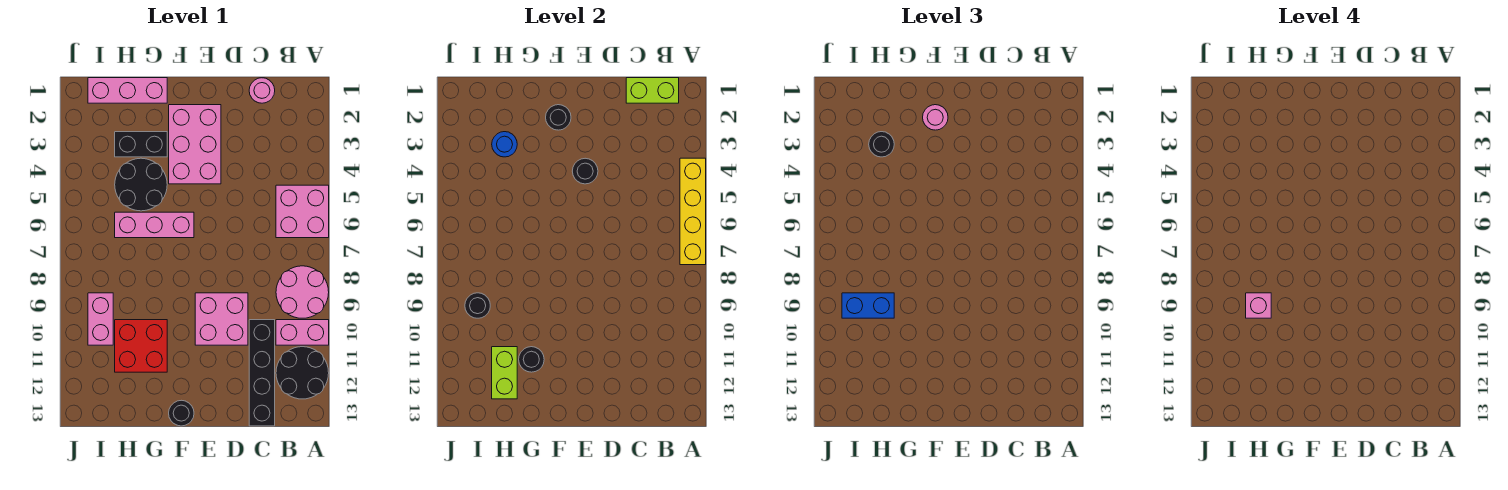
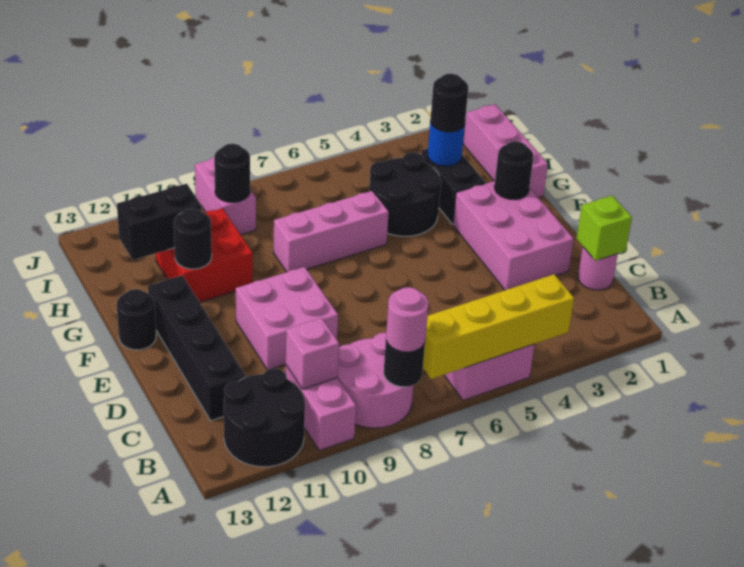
lime 1x2 brick [626,78,679,103] -> lime 1x1 brick [576,195,632,261]
black 1x4 brick [249,320,275,426] -> black 1x4 brick turned to [148,275,246,421]
pink 2x3 brick [169,105,221,184] -> pink 2x3 brick turned to [453,181,574,290]
black 1x1 round brick [572,158,598,184] -> black 1x1 round brick moved to [384,341,425,387]
pink 1x1 round brick [923,105,948,130] -> pink 1x1 round brick moved to [386,287,428,352]
pink 1x3 brick [115,212,194,238] -> pink 1x3 brick turned to [274,191,389,272]
blue 1x2 brick [842,293,894,318] -> none
pink 1x1 brick [1246,293,1271,318] -> pink 1x1 brick moved to [286,318,339,389]
lime 1x2 brick [492,347,517,399] -> black 1x2 brick [117,184,202,260]
pink 1x2 brick [88,293,113,345] -> pink 1x2 brick turned to [195,157,256,235]

